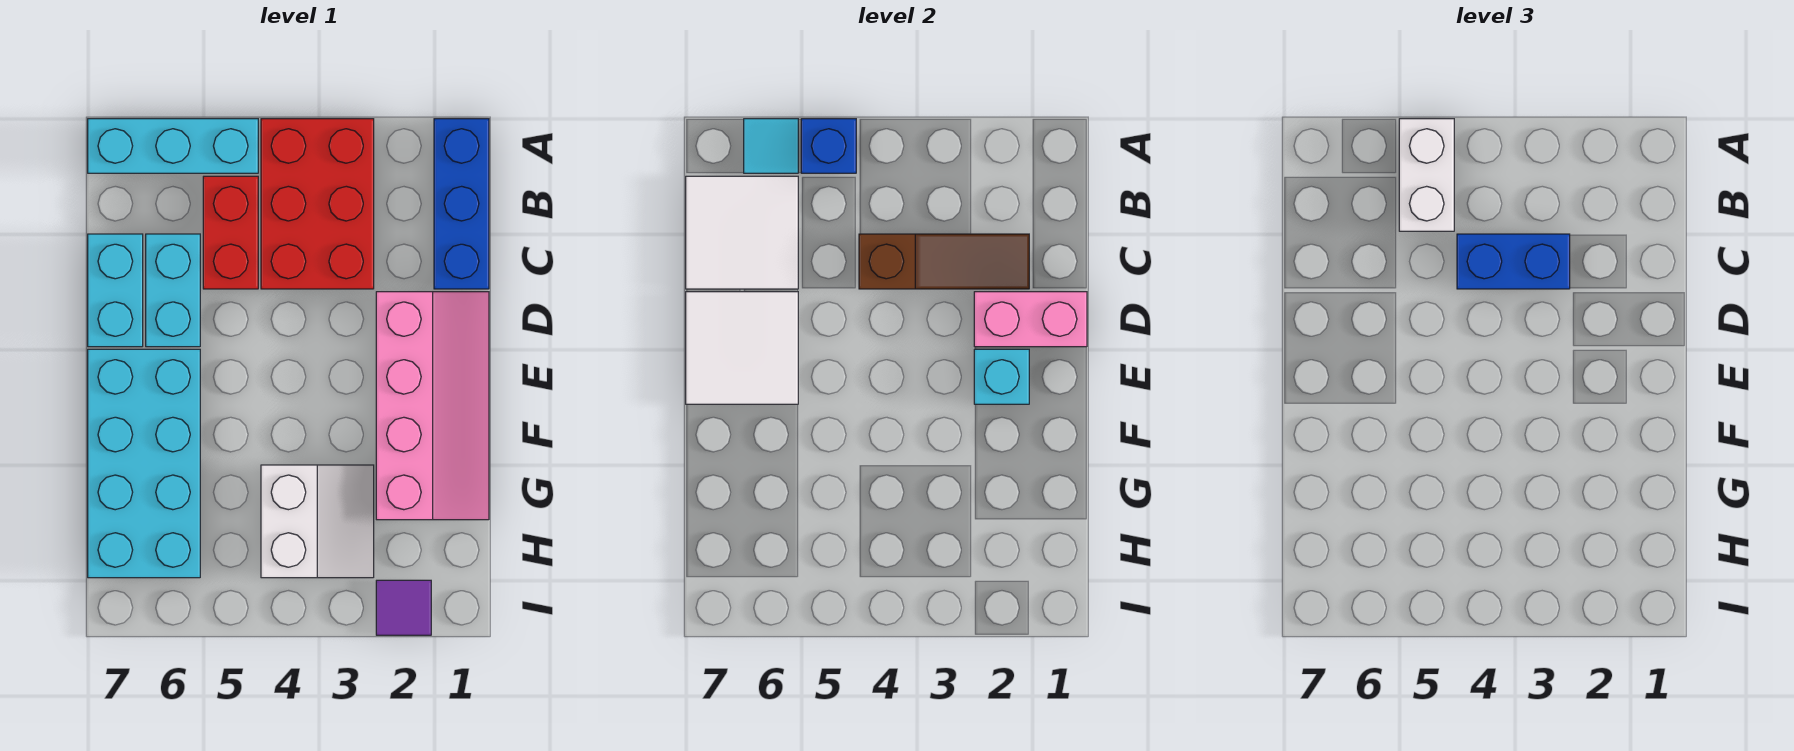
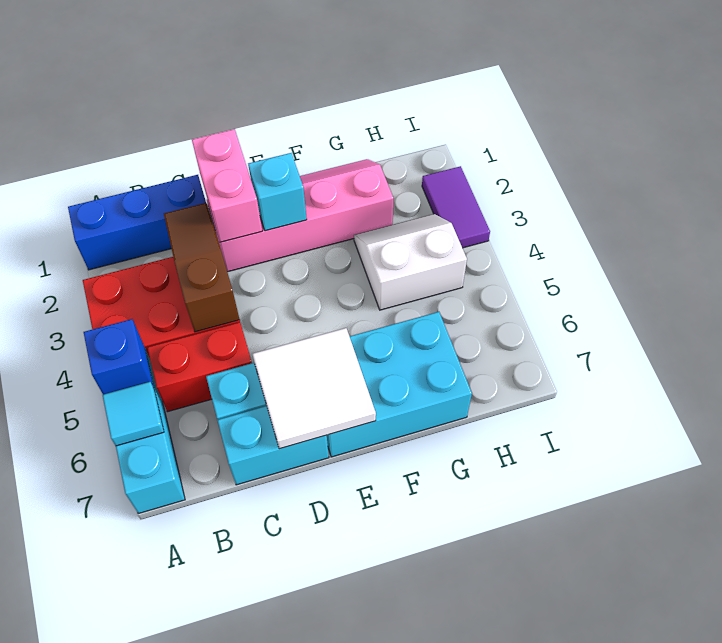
white 1x2 brick [1399,119,1454,231] -> none
white 2x2 tile [686,176,798,289] -> none
blue 1x2 brick [1457,234,1570,289] -> none
cyan 2x4 brick [88,349,200,578] -> cyan 2x3 brick [327,312,472,457]
purple 1x1 tile [376,580,431,635] -> purple 1x2 tile [422,166,490,248]

